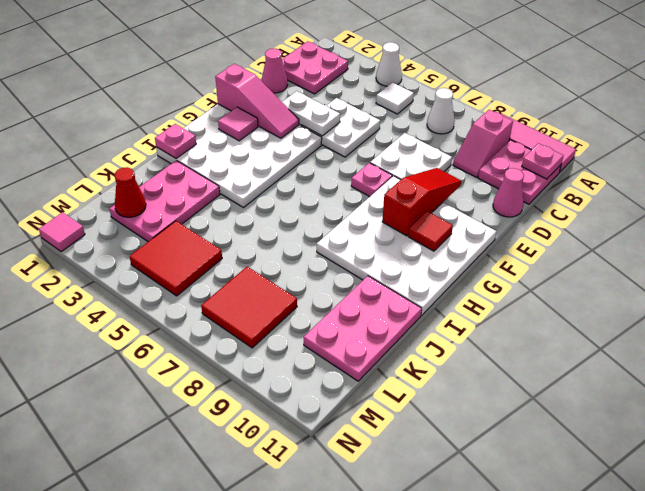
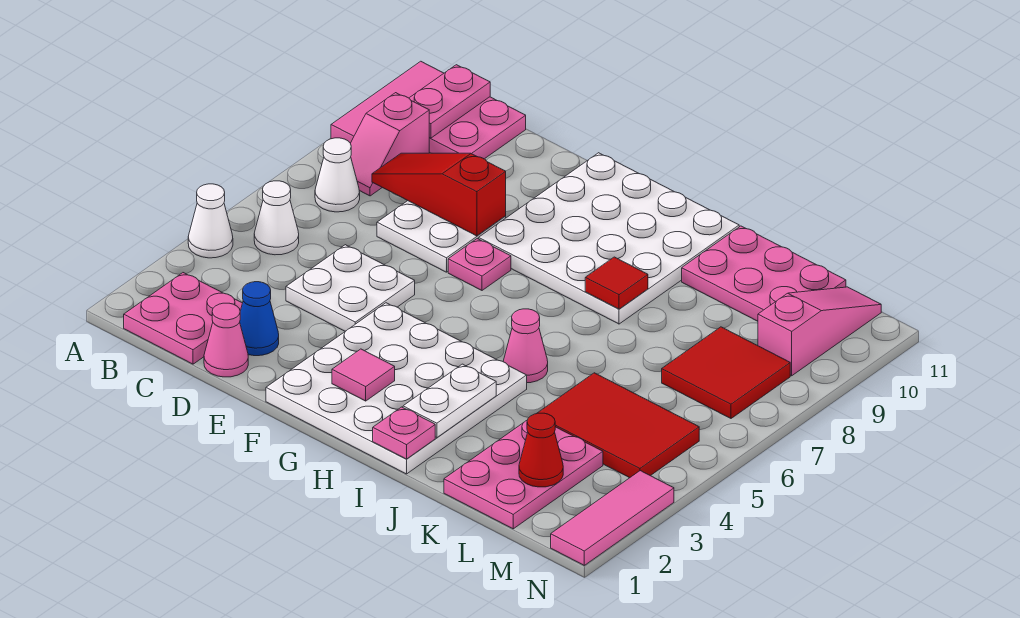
white 1x1 tile [376,83,414,114] -> white 1x1 cone [254,181,299,255]
pink 1x2 slope [453,110,513,178] -> pink 1x2 slope turned to [351,93,429,196]
pink 1x1 plate [522,143,563,179] -> pink 1x2 plate [409,65,490,138]
none -> blue 1x1 cone [240,282,279,356]
pink 1x1 cone [493,168,524,217] -> pink 1x1 cone moved to [503,309,548,383]
white 1x2 plate [282,91,340,136] -> white 1x2 plate moved to [403,364,496,438]
red 1x3 slope [382,168,461,236] -> red 1x3 slope moved to [372,153,506,236]
pink 1x3 slope [215,64,299,138] -> pink 1x3 slope moved to [758,287,881,376]
red 1x1 tile [408,211,453,251] -> red 1x1 tile moved to [585,257,648,309]
pink 2x3 plate [110,161,220,242] -> pink 2x3 plate turned to [444,421,603,529]
red 2x2 tile [130,221,222,296] -> red 2x3 tile [538,373,699,478]
pink 1x1 tile [39,212,85,252] -> pink 1x3 tile [551,471,674,565]

